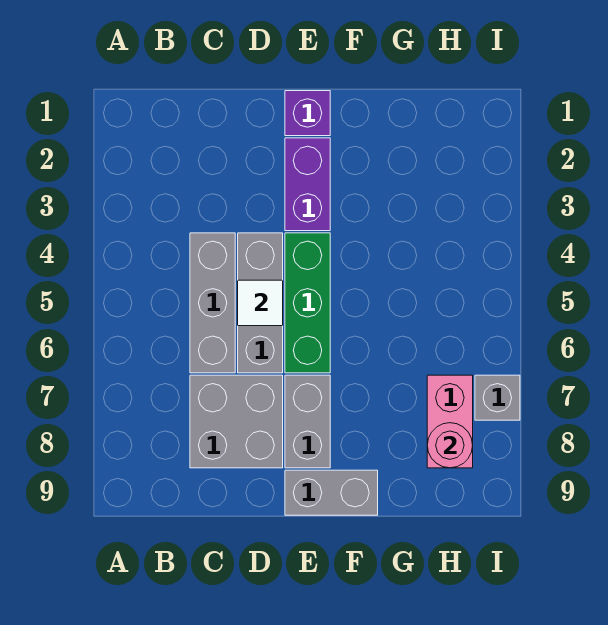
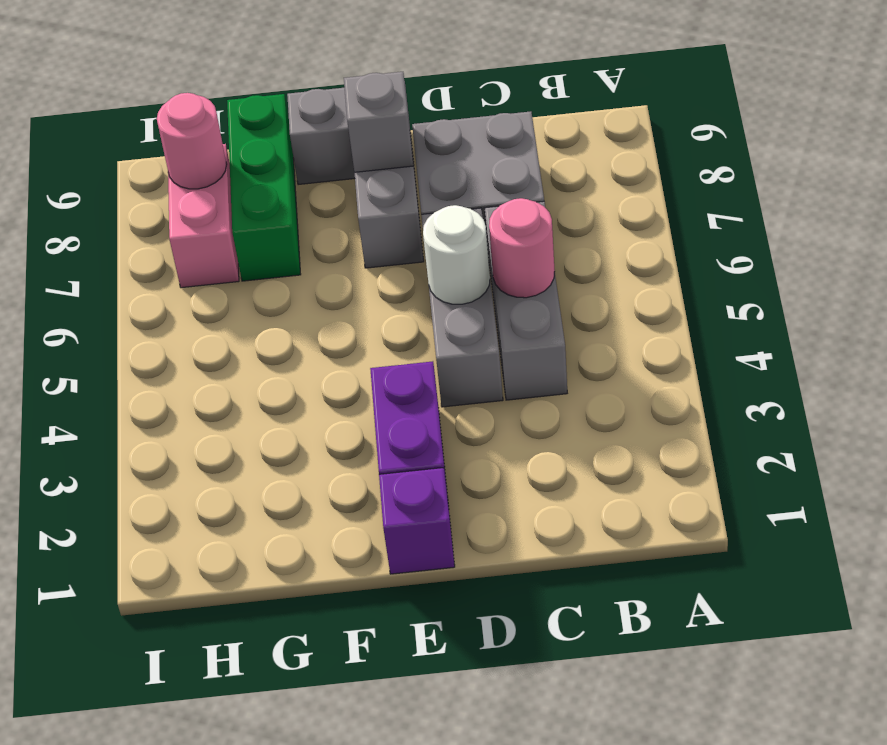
none -> pink 1x1 round brick [489,198,555,298]
white 1x1 tile [238,280,283,326] -> white 1x1 round brick [423,205,490,304]
green 1x3 brick [285,233,330,373] -> green 1x3 brick moved to [227,94,301,281]
grey 1x1 brick [475,375,520,420] -> grey 1x1 brick moved to [344,72,413,172]

